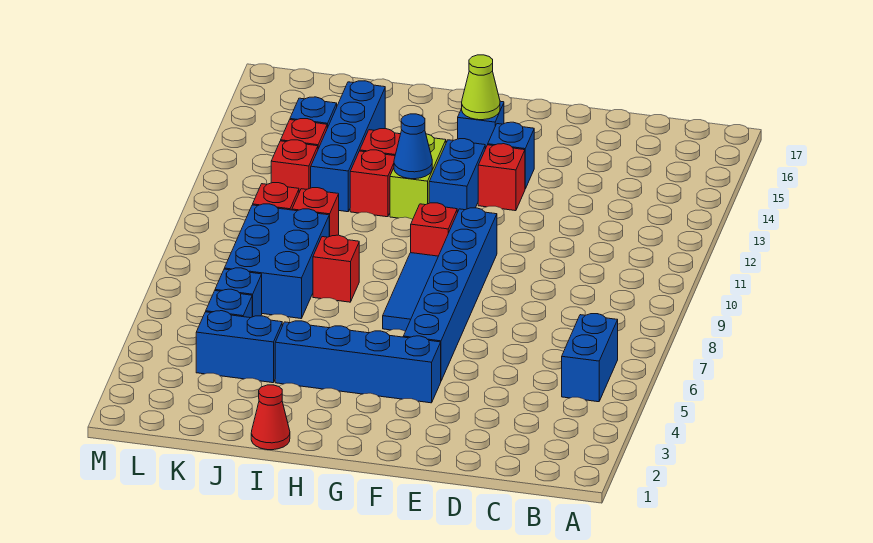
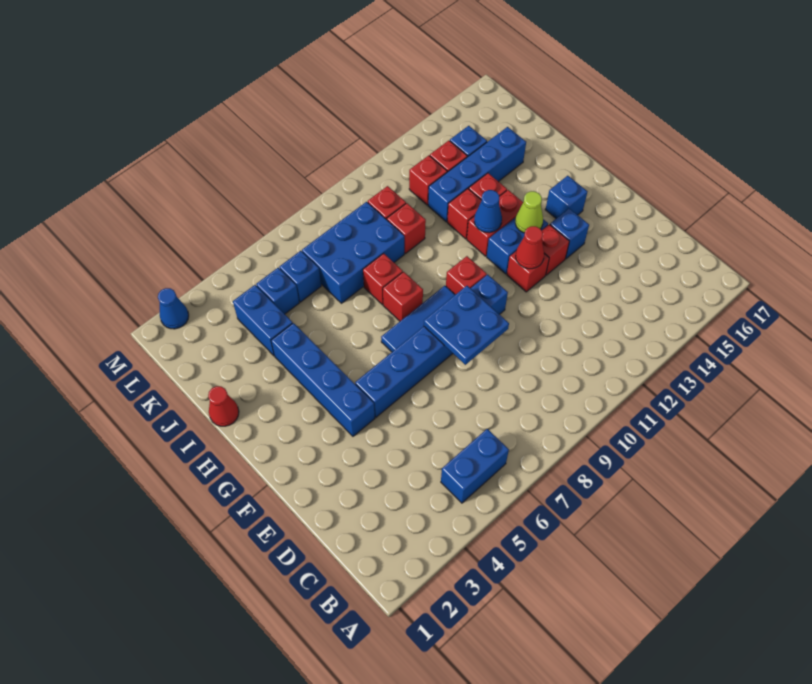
none -> blue 2x2 plate [424,286,509,365]
none -> red 1x1 brick [507,252,549,292]
none -> red 1x1 cone [516,226,544,269]
lime 1x1 cone [462,55,500,120] -> lime 1x1 cone moved to [515,191,543,233]
none -> red 1x1 brick [383,272,423,321]
lime 1x2 brick [390,134,446,219] -> red 1x2 brick [467,190,523,256]
none -> blue 1x1 cone [158,288,189,329]

